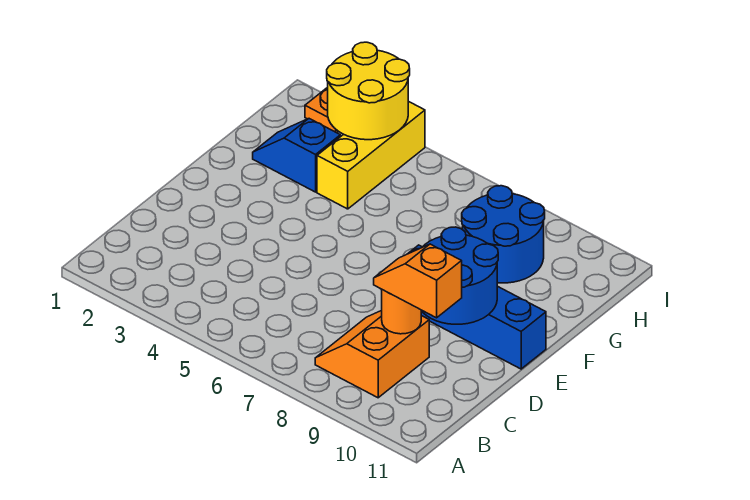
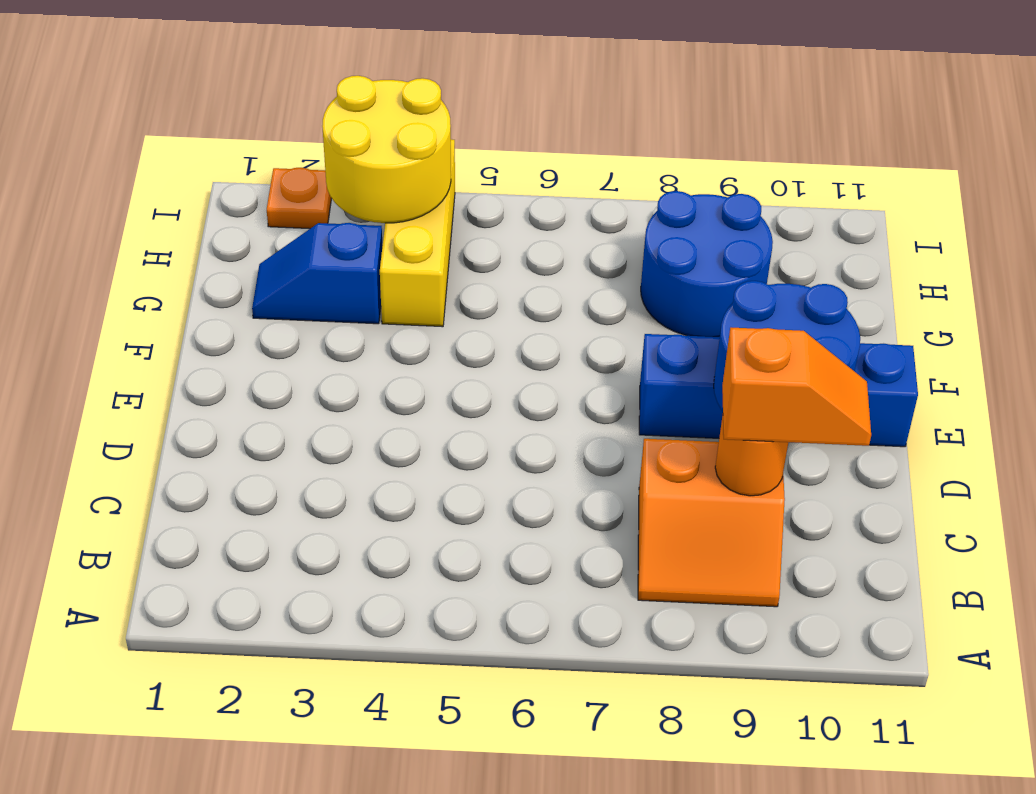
orange 2x2 slope [315,310,429,398] -> orange 2x2 slope turned to [638,439,785,607]
orange 1x2 slope [374,244,462,318] -> orange 1x2 slope turned to [722,327,871,446]

